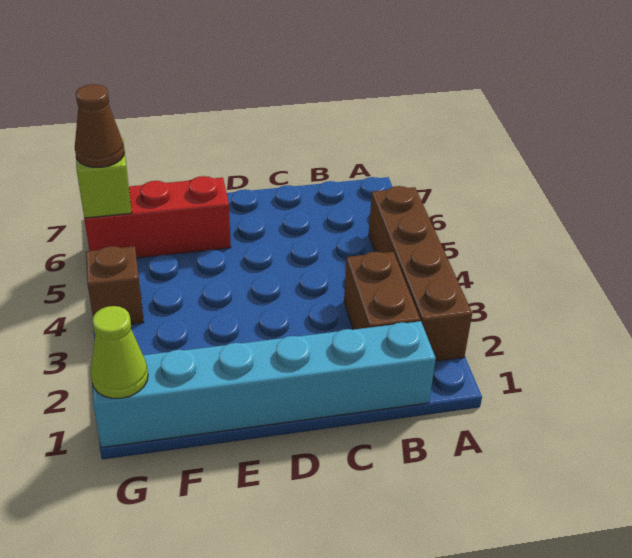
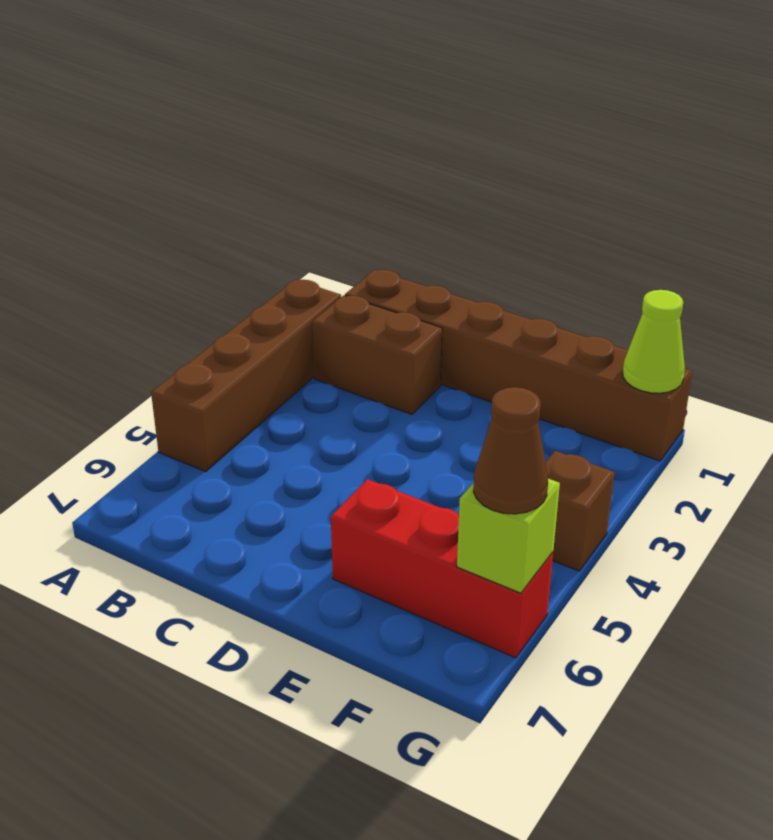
cyan 1x6 brick [91,321,436,448] -> brown 1x6 brick [345,270,692,461]
brown 1x2 brick [344,252,420,330] -> brown 1x2 brick turned to [312,295,442,414]

